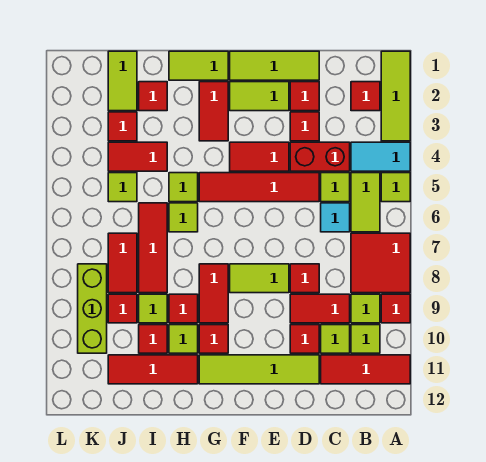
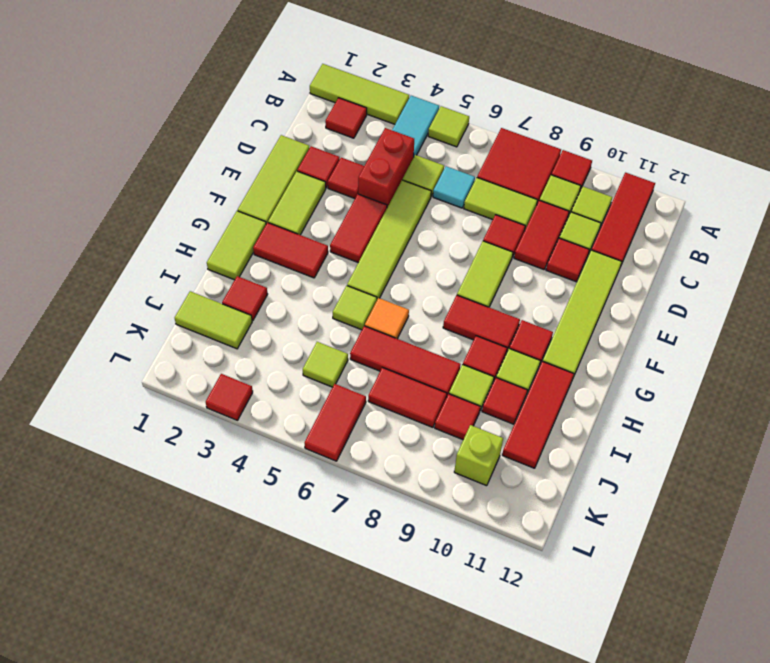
lime 1x2 tile [351,173,380,232] -> lime 1x2 tile moved to [464,178,537,229]
red 1x4 tile [199,173,319,202] -> lime 1x4 tile [347,180,431,299]
lime 1x1 tile [169,203,198,232] -> orange 1x1 tile [365,298,409,339]
red 1x2 tile [108,142,167,171] -> red 1x2 tile moved to [305,384,366,461]
red 1x1 tile [108,112,137,141] -> red 1x1 tile moved to [206,374,253,420]
lime 1x3 brick [78,264,107,353] -> lime 1x1 brick [454,425,503,486]

